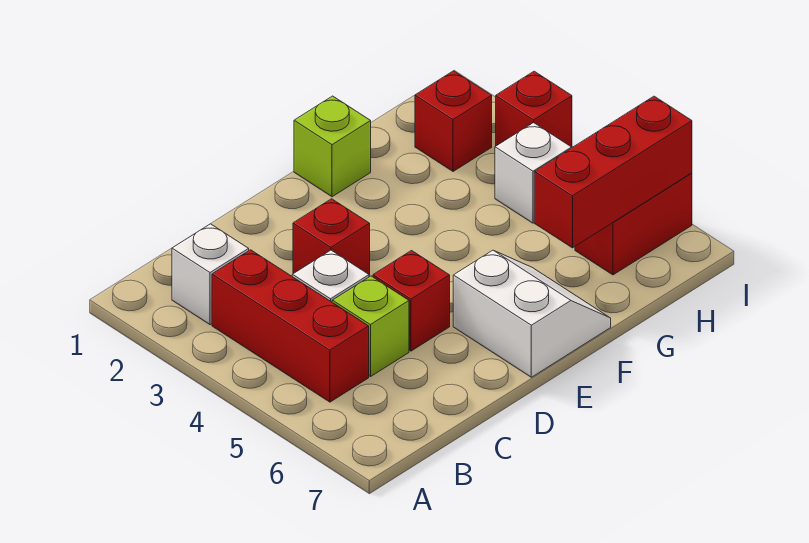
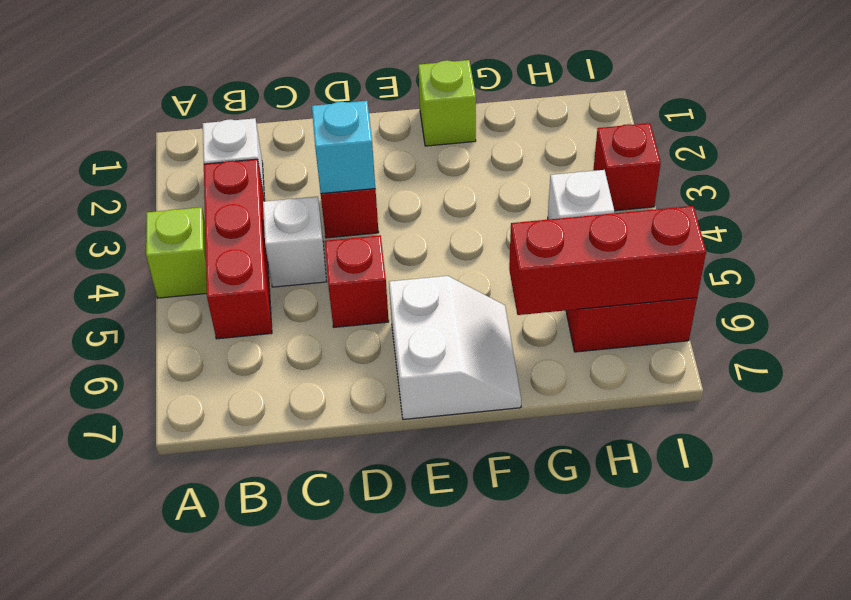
lime 1x1 brick [332,276,409,377] -> lime 1x1 brick moved to [146,207,207,298]
none -> cyan 1x1 brick [312,101,375,194]
red 1x1 brick [415,71,492,171] -> none

